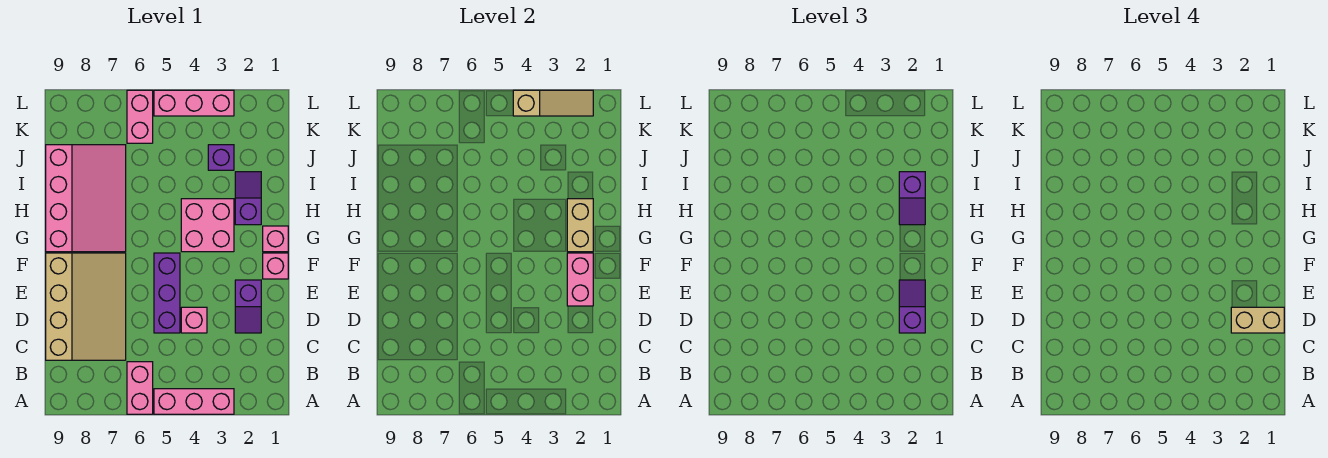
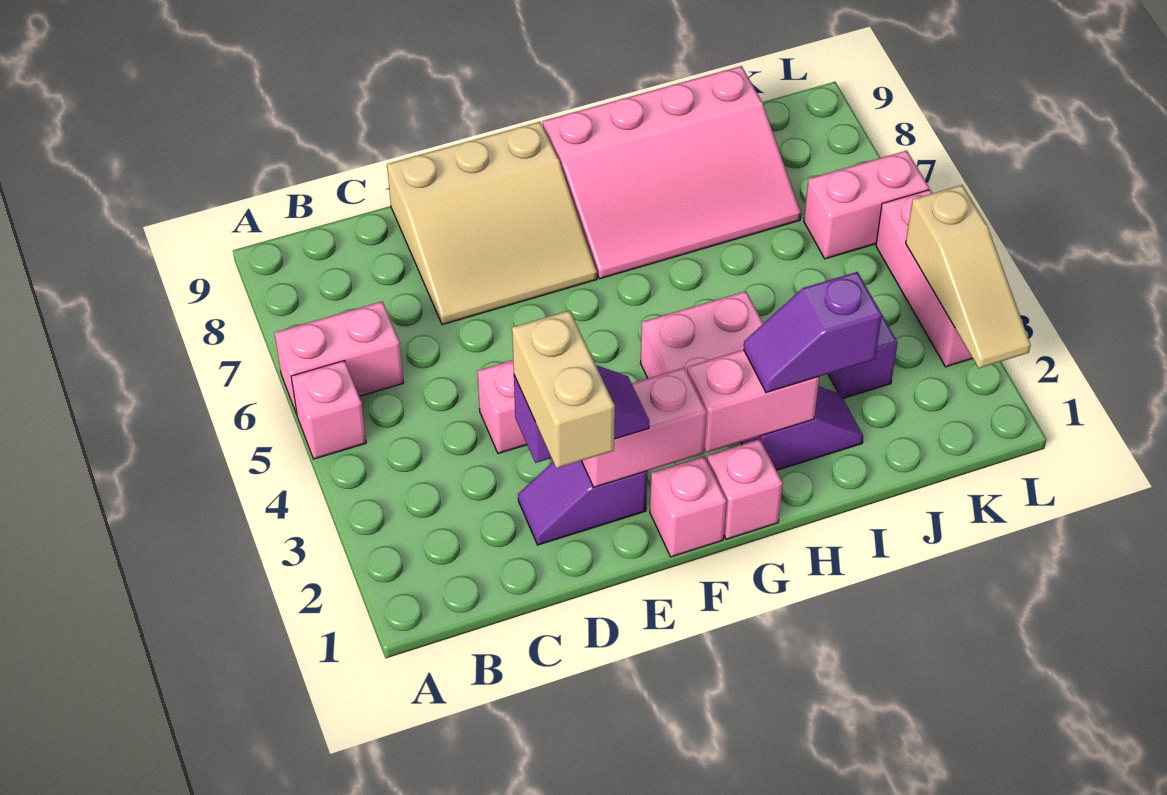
pink 1x3 brick [154,389,234,414] -> pink 1x1 brick [291,361,366,459]
tan 3x4 slope [46,253,126,360] -> tan 3x3 slope [387,122,597,325]
purple 1x3 brick [154,253,180,333] -> none
tan 1x2 brick [567,199,593,252] -> pink 1x2 brick [687,350,819,452]

